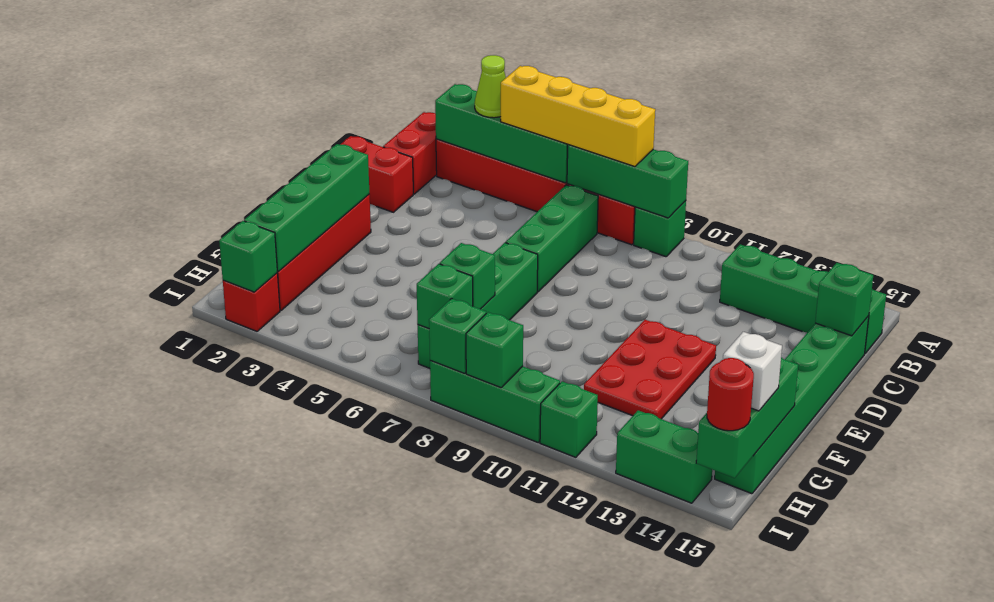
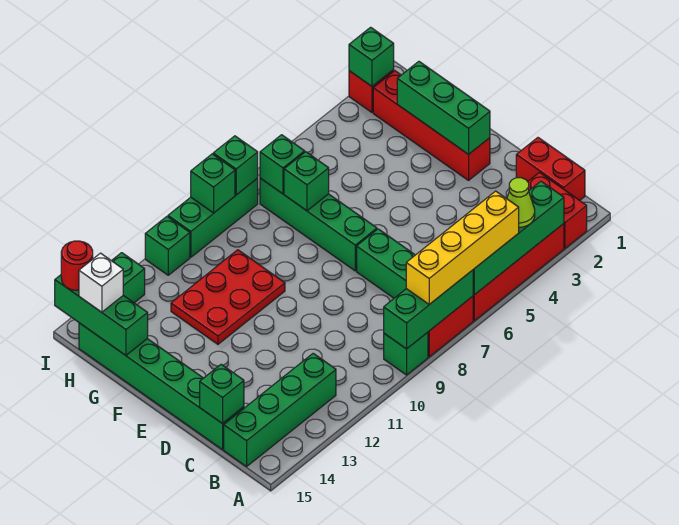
red 1x2 brick [340,136,413,212] -> red 1x2 brick turned to [516,138,585,200]
green 1x4 brick [244,144,369,271] -> green 1x3 brick [397,61,490,154]
red 2x3 plate [584,320,716,419] -> red 2x3 plate turned to [171,250,285,344]

